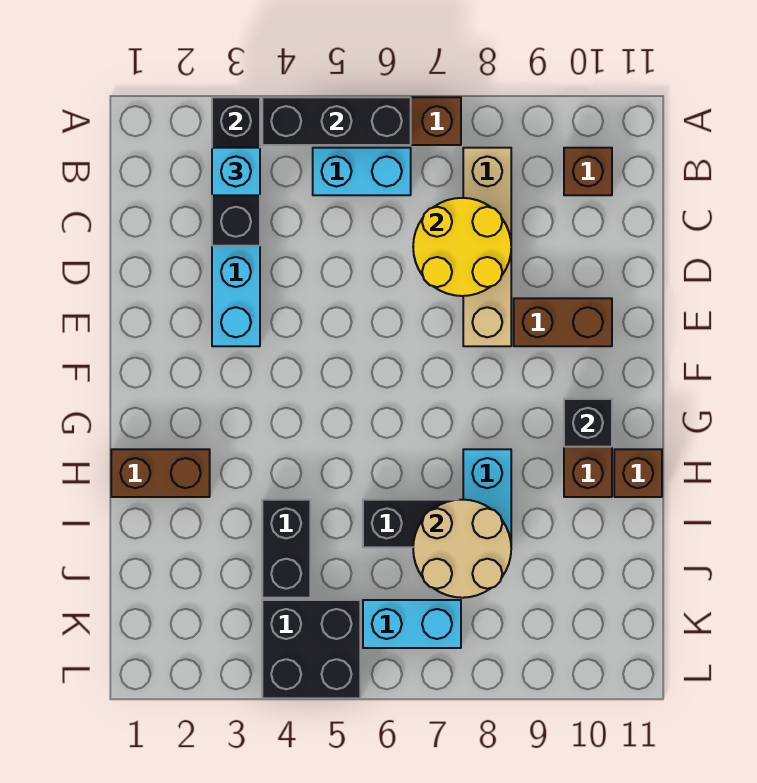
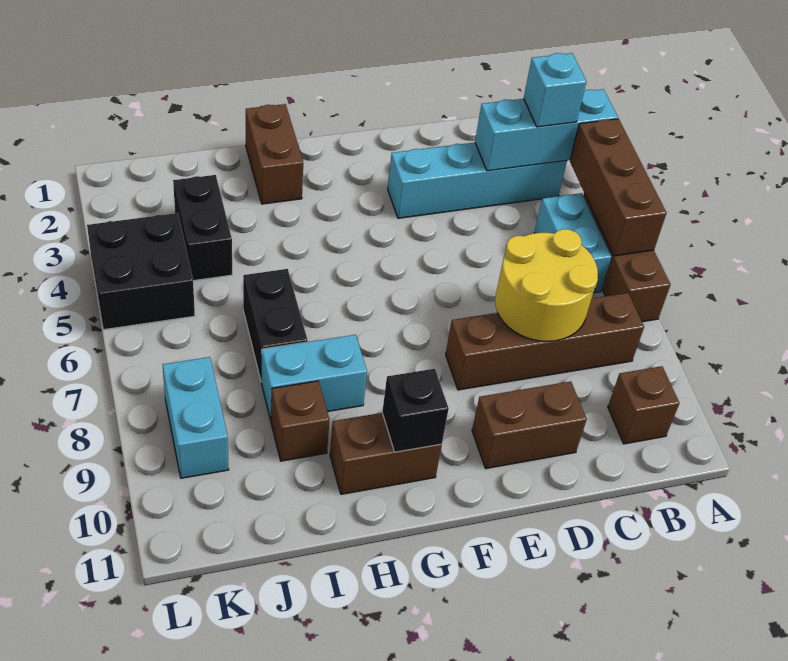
black 1x3 brick [212,97,260,246] -> cyan 1x3 brick [475,89,618,171]
black 1x3 brick [262,97,411,145] -> brown 1x3 brick [570,119,666,256]
tan 1x4 brick [463,148,511,346] -> brown 1x4 brick [446,293,644,390]
brown 1x2 brick [514,298,612,346] -> brown 1x2 brick turned to [472,381,587,469]
brown 1x1 brick [614,449,662,497] -> brown 1x1 brick moved to [271,381,330,461]
black 1x2 brick [262,500,310,598] -> black 1x2 brick turned to [173,175,232,281]
tan 2x2 round brick [413,500,511,598] -> none
cyan 1x2 brick [363,600,461,648] -> cyan 1x2 brick moved to [163,357,229,478]

